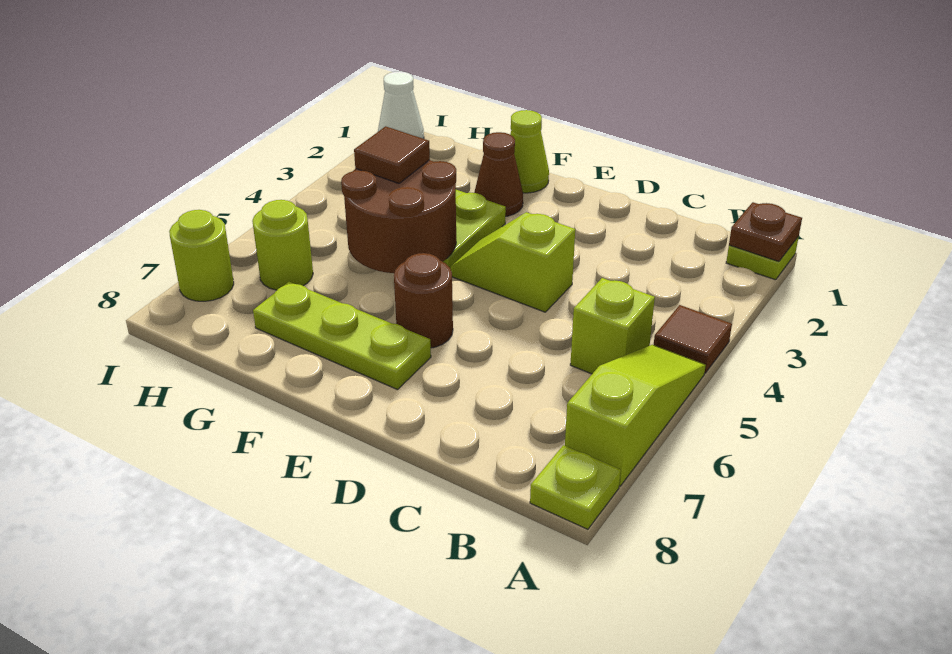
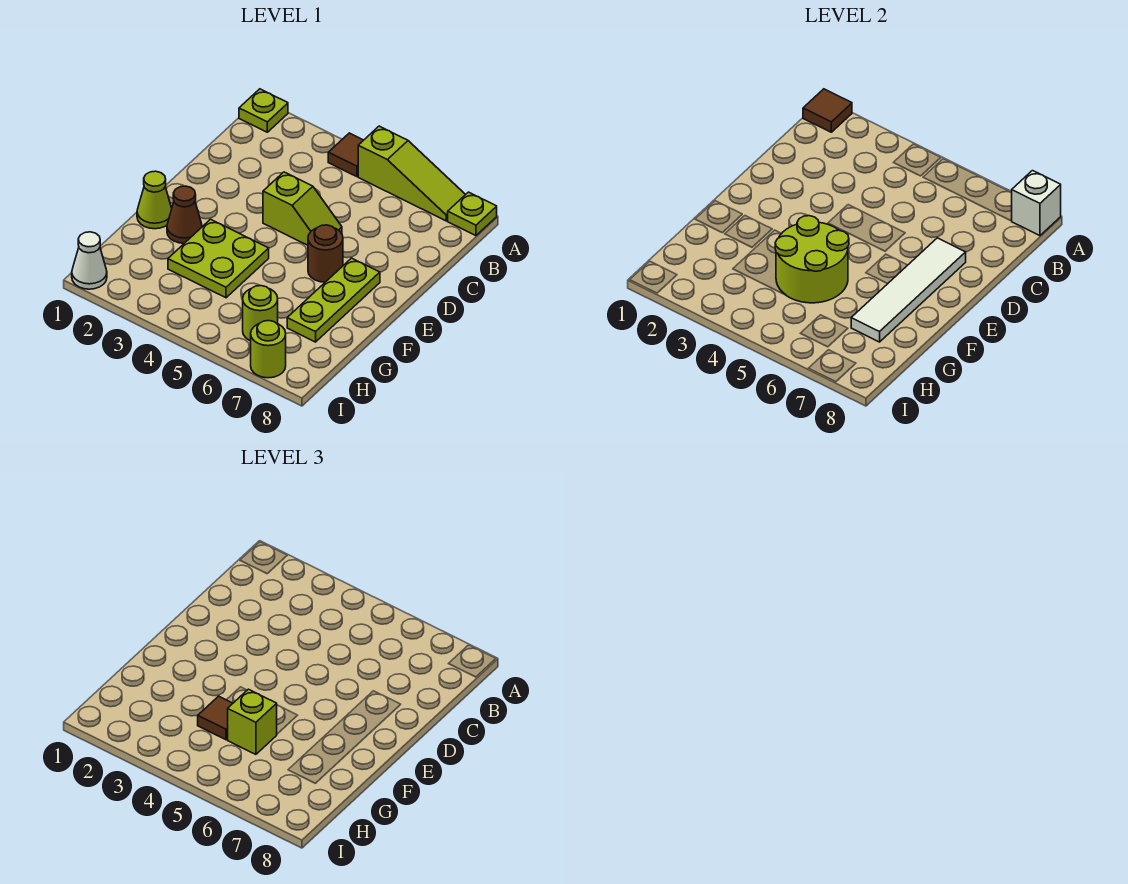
brown 1x1 plate [729,202,802,261] -> brown 1x1 tile [803,89,852,132]
lime 1x3 slope [565,345,706,486] -> lime 1x3 slope turned to [358,126,466,221]
none -> white 1x1 brick [1011,171,1061,236]
lime 1x1 brick [570,278,655,374] -> lime 1x1 brick moved to [228,689,277,754]
lime 1x2 slope [451,212,575,312] -> lime 1x2 slope turned to [263,172,342,245]
none -> white 1x4 tile [851,238,966,342]
brown 2x2 round brick [341,160,456,273] -> lime 2x2 round brick [775,216,849,303]

